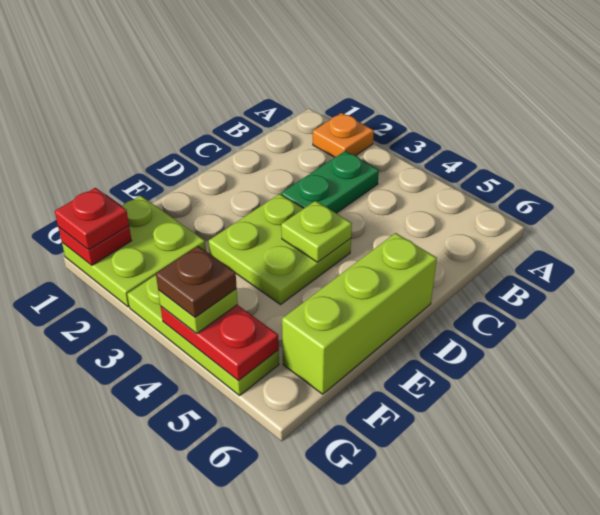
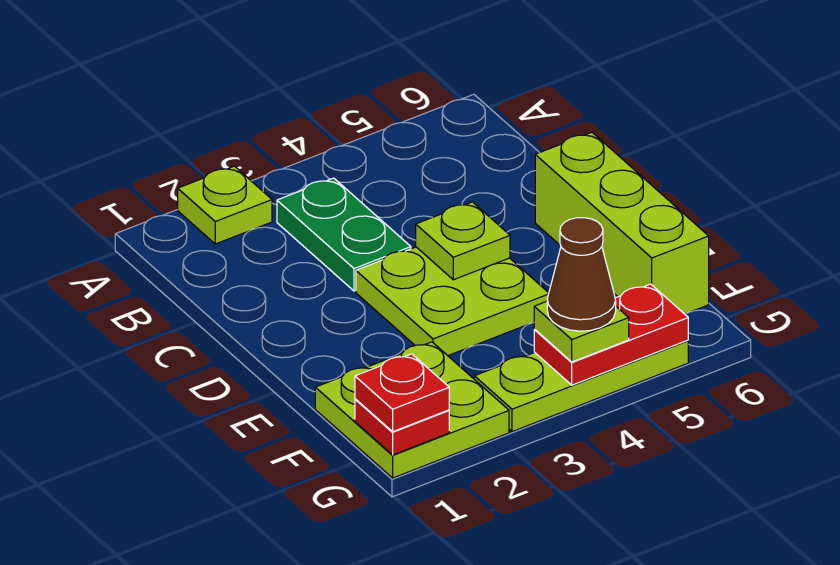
orange 1x1 plate [313,113,374,158] -> lime 1x1 plate [178,166,272,244]
brown 1x1 plate [156,246,237,317] -> brown 1x1 cone [547,218,616,331]

